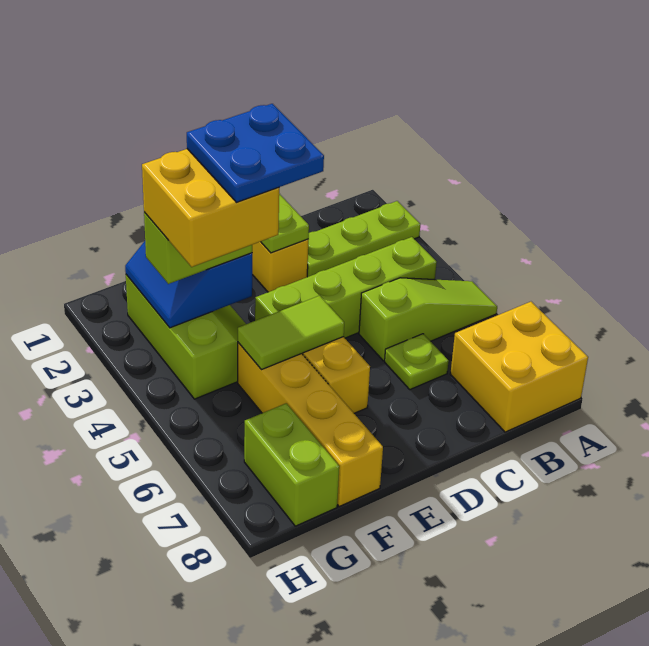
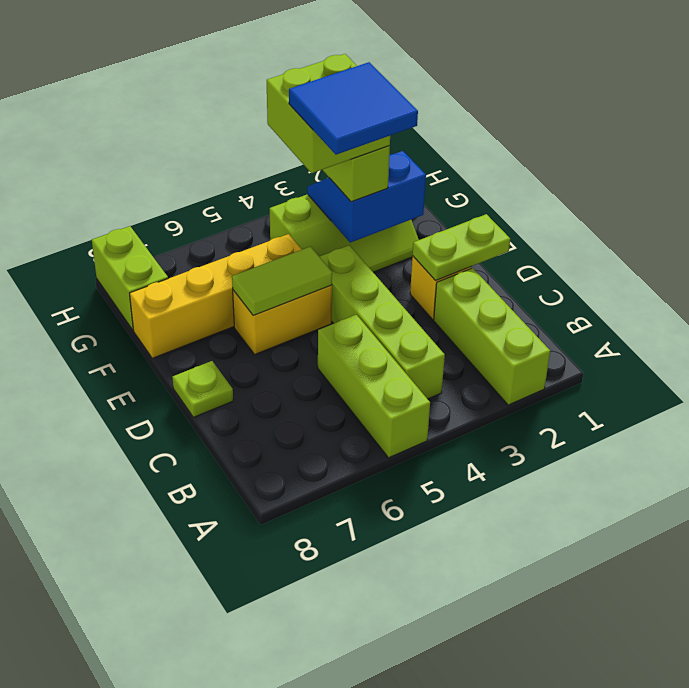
lime 1x3 plate [307,201,420,277] -> lime 1x3 brick [434,268,550,405]
lime 1x3 slope [359,278,497,361] -> lime 1x3 brick [318,315,430,458]
yellow 2x2 brick [450,302,588,432] -> none
lime 1x1 plate [385,334,449,389] -> lime 1x1 plate moved to [172,361,233,417]
blue 2x2 plate [187,104,324,202] -> blue 2x2 tile [289,62,418,155]
lime 1x2 tile [238,296,344,370] -> lime 1x2 tile turned to [232,247,332,315]
yellow 2x2 brick [142,149,279,267] -> lime 2x2 brick [267,54,390,173]
lime 1x2 brick [244,403,339,526] -> lime 1x2 brick turned to [92,226,168,330]

